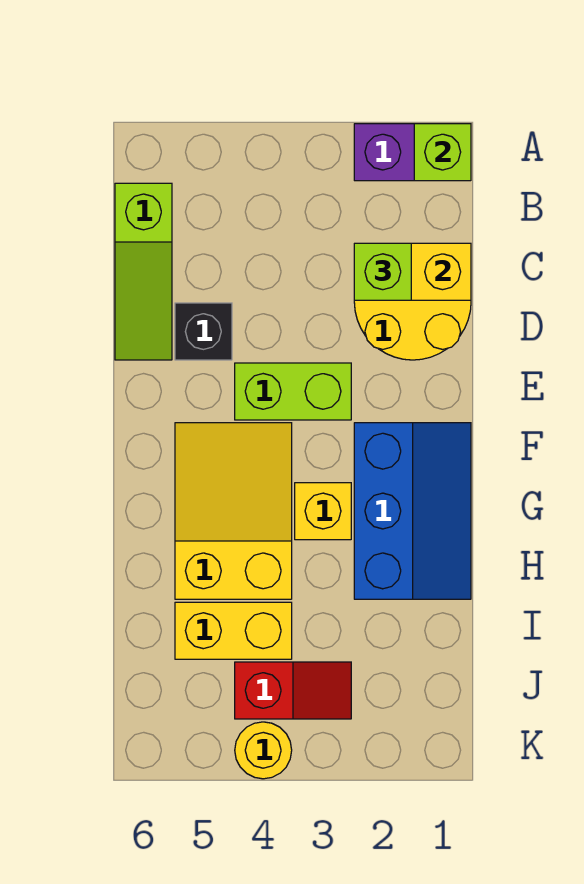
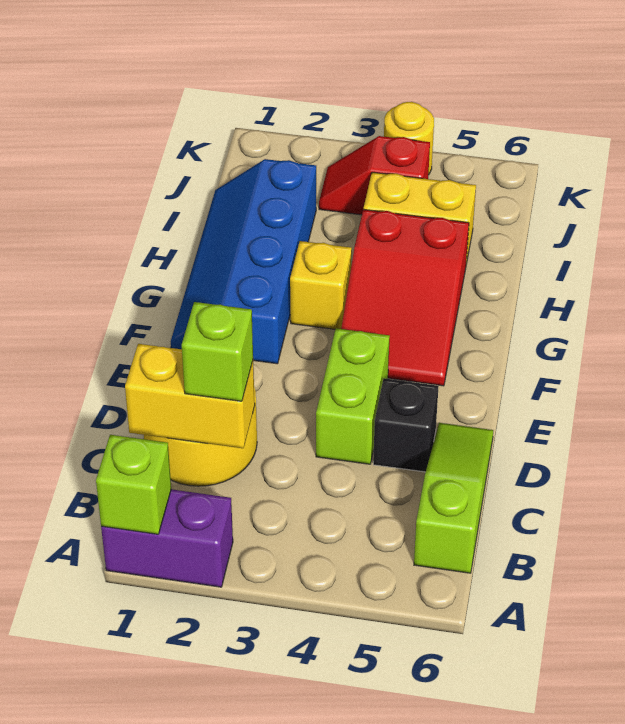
lime 1x2 brick [235,363,351,420] -> lime 1x2 brick turned to [316,328,390,464]
blue 2x3 slope [354,423,471,599] -> blue 2x4 slope [171,159,316,364]
yellow 2x3 slope [175,423,292,599] -> red 2x3 slope [341,209,469,386]

